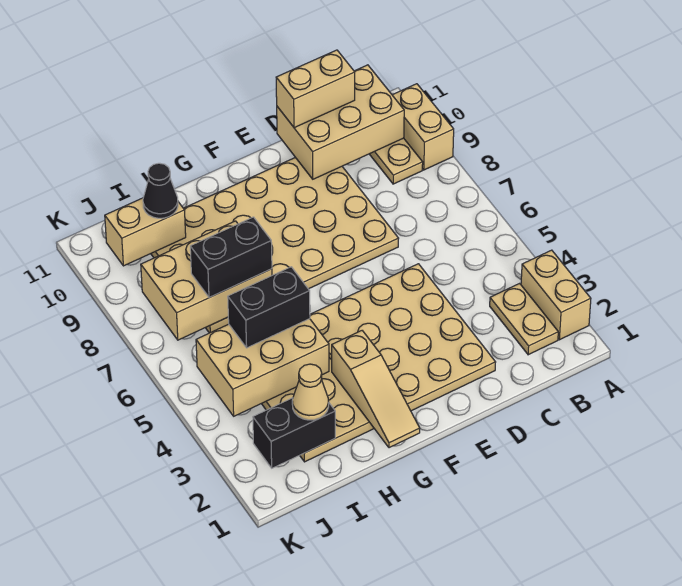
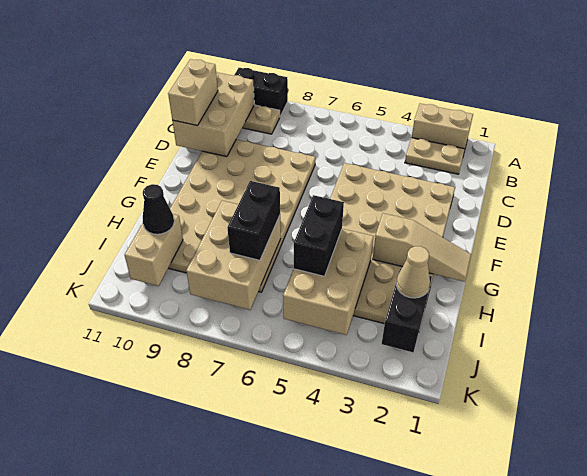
tan 1x2 brick [393,84,454,170] -> black 1x2 brick [235,68,288,116]

